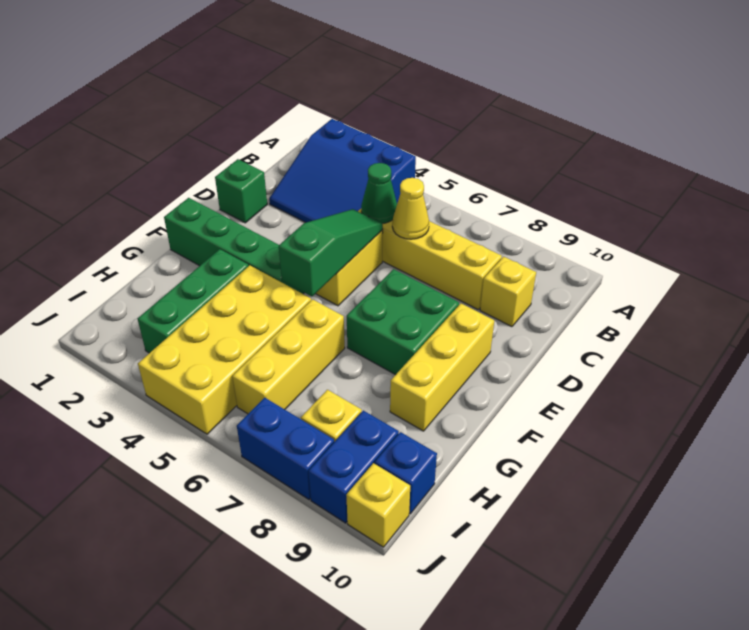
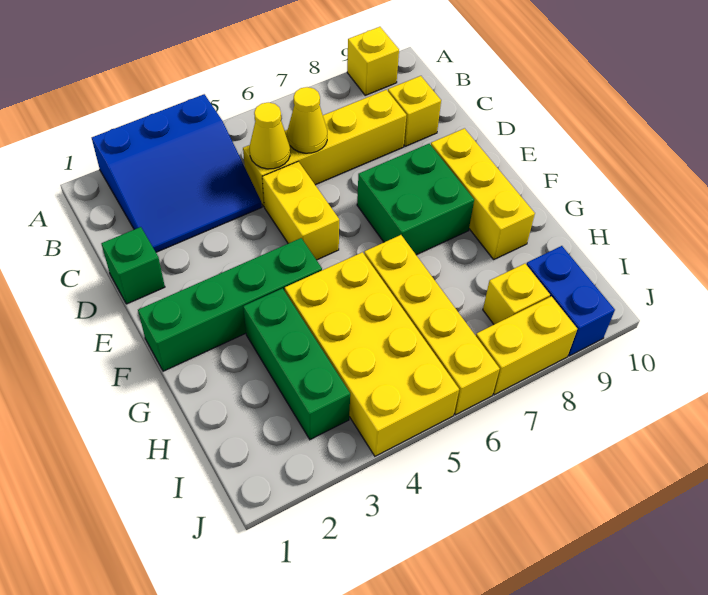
green 1x1 cone [361,163,397,224] -> yellow 1x1 cone [250,102,290,169]
green 1x3 slope [279,209,383,296] -> none
yellow 1x3 brick [232,299,345,414] -> yellow 1x4 brick [364,235,500,415]
blue 1x1 brick [375,432,437,514] -> none
blue 1x2 brick [237,398,334,499] -> yellow 1x2 brick [476,296,577,395]
yellow 1x1 brick [346,463,410,547] -> yellow 1x1 brick moved to [347,27,399,95]

